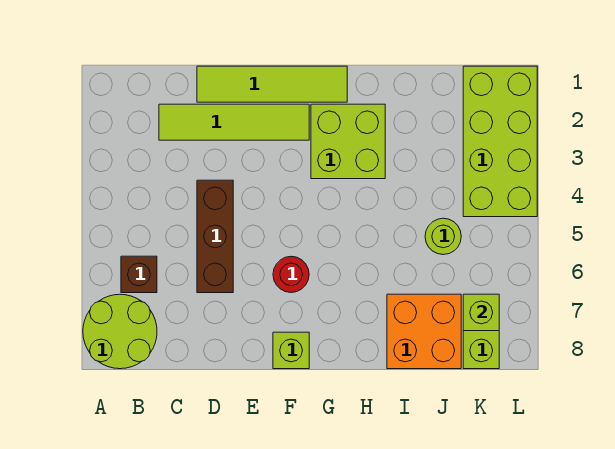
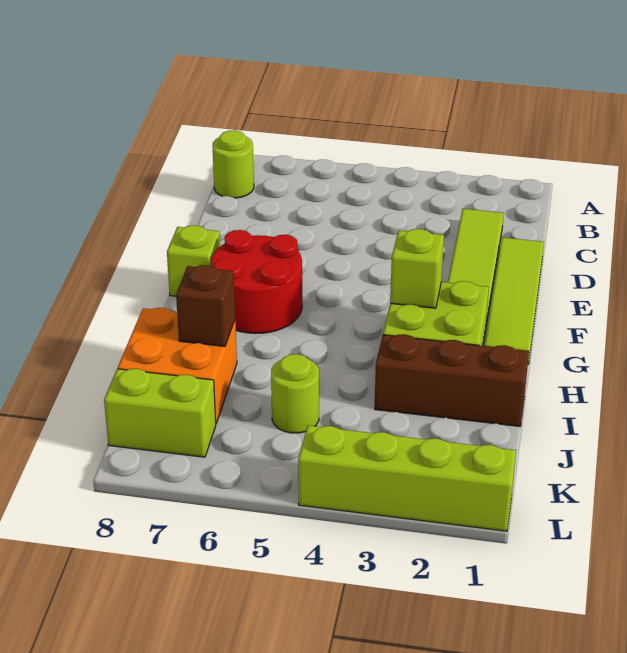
lime 2x2 round brick [83,294,157,369] -> lime 1x1 round brick [212,130,254,198]
brown 1x1 brick [121,256,157,293] -> brown 1x1 brick moved to [176,265,235,346]
brown 1x3 brick [197,180,233,293] -> brown 1x3 brick moved to [375,334,529,426]
red 1x1 round brick [273,256,309,293] -> red 2x2 round brick [211,230,302,334]
lime 2x4 brick [463,66,537,217] -> lime 1x4 brick [298,425,516,531]
lime 1x1 brick [463,294,499,331] -> lime 1x1 brick moved to [390,229,444,308]

